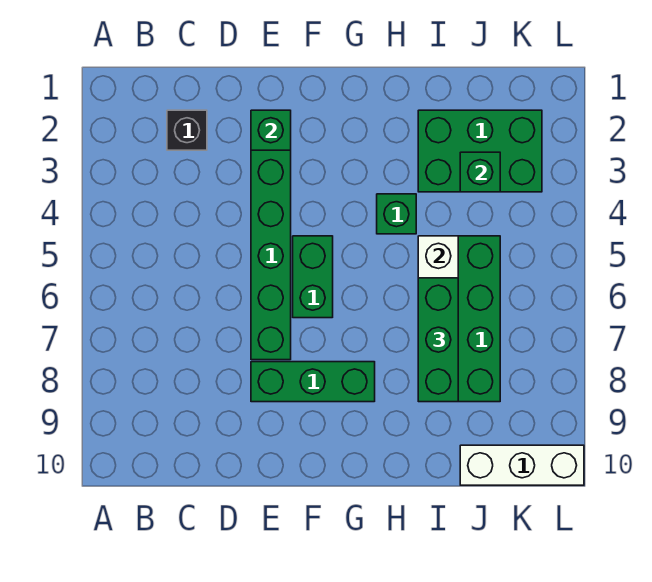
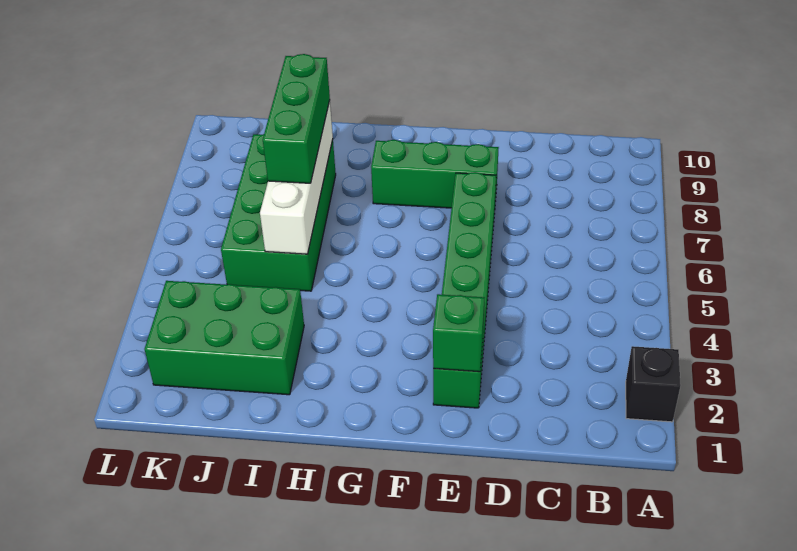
black 1x1 brick [167,110,207,150] -> black 1x1 brick moved to [626,346,681,422]
green 1x2 brick [293,236,333,318] -> none
green 1x1 brick [377,194,416,234] -> none
green 1x1 brick [460,152,500,192] -> none
white 1x3 brick [460,445,584,485] -> none

